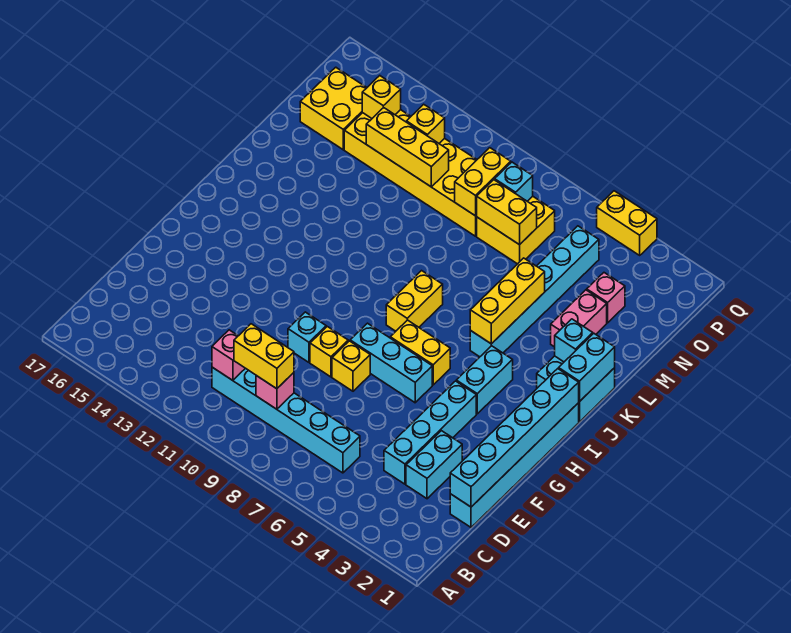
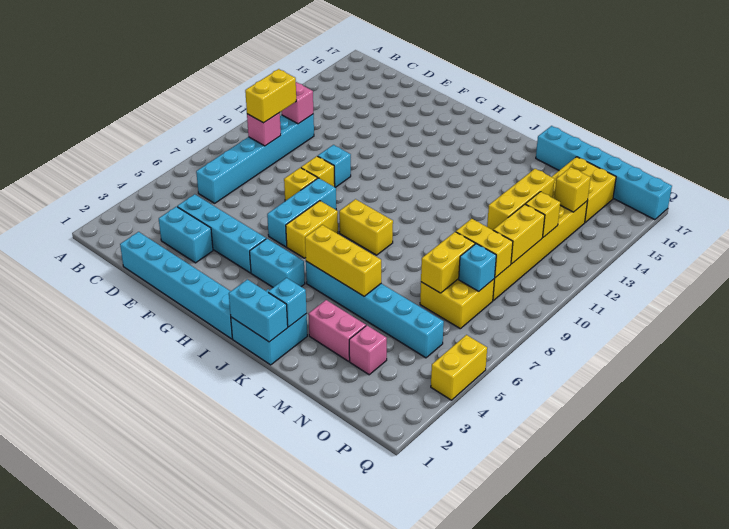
cyan 1x6 brick [450,369,579,507] -> cyan 1x6 brick moved to [536,126,672,220]
none -> yellow 1x2 brick [493,204,545,264]

